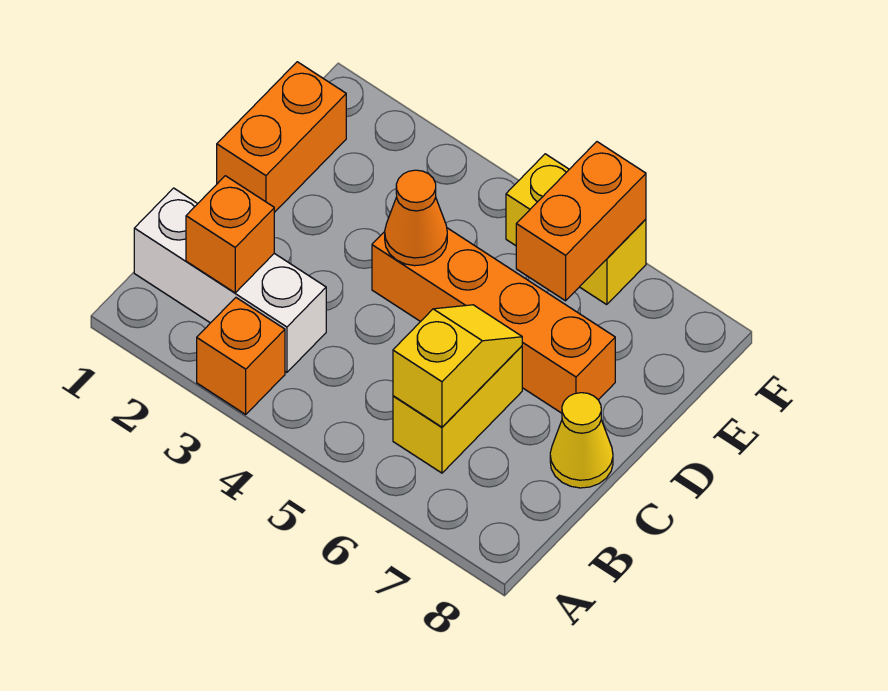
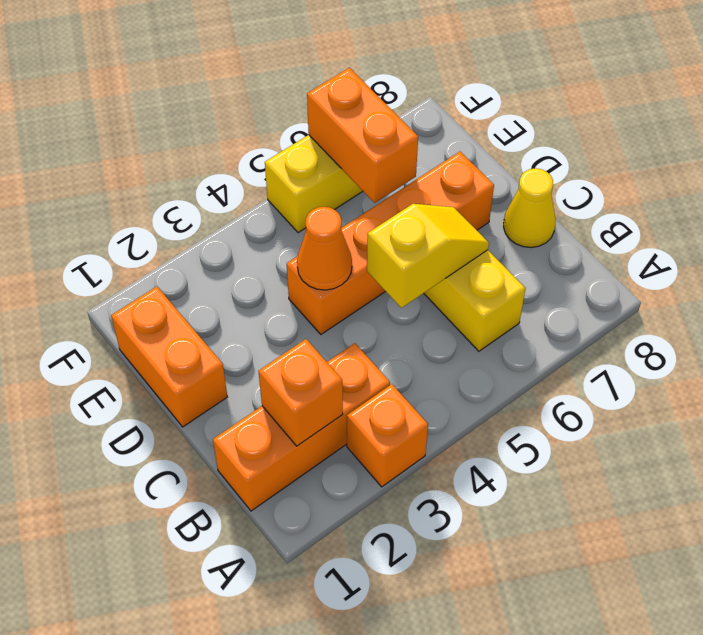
white 1x3 brick [134,188,326,372] -> orange 1x3 brick [213,343,390,511]
yellow 1x2 slope [393,305,522,427] -> yellow 1x2 slope turned to [367,204,489,308]

